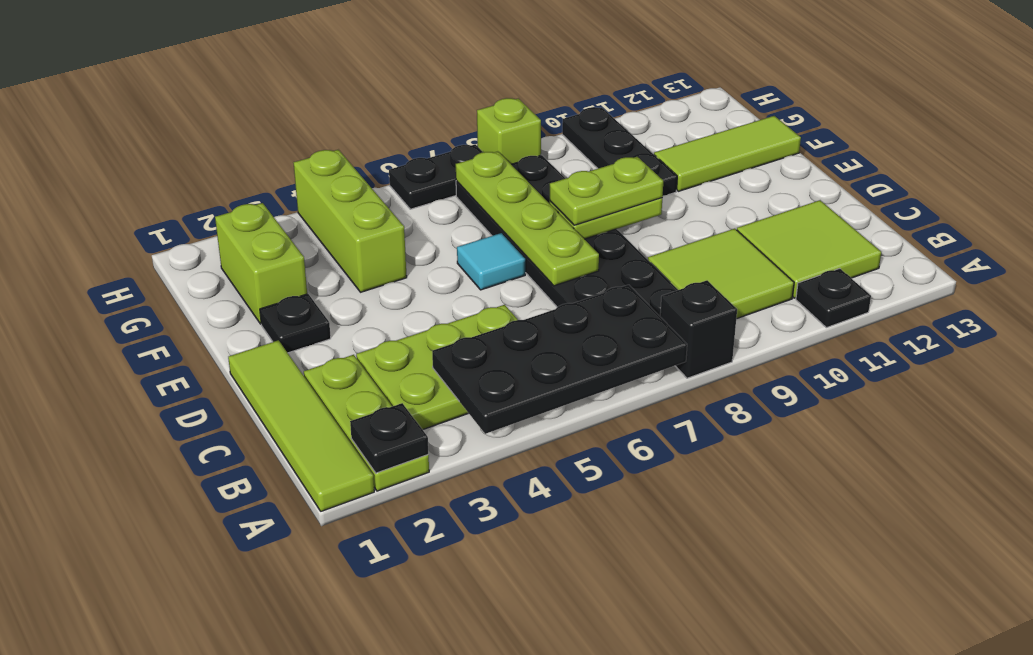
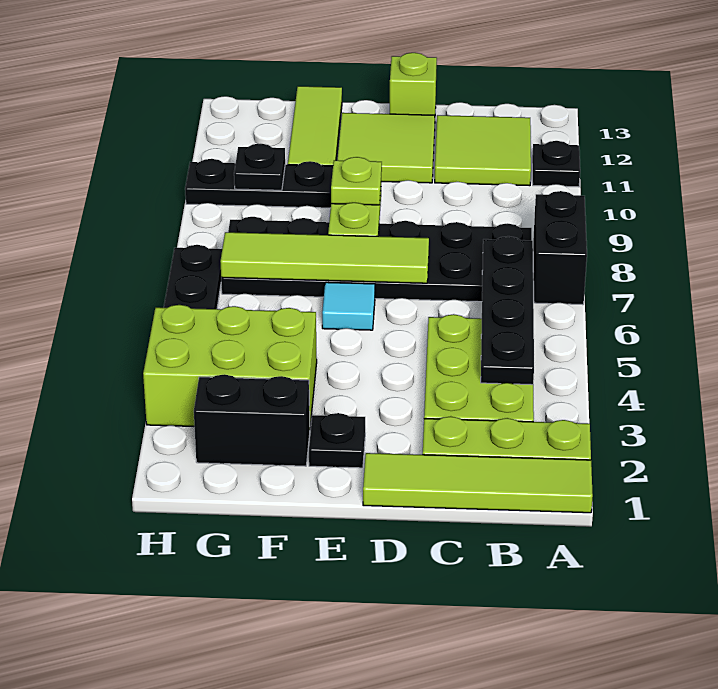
black 1x1 plate [350,403,428,473] -> black 1x1 plate moved to [234,144,285,190]
black 2x4 plate [432,285,687,434] -> black 1x4 plate [481,236,534,385]
black 1x1 brick [660,280,737,378] -> black 1x2 brick [533,191,587,305]
lime 2x2 tile [648,229,794,319] -> lime 2x2 tile moved to [337,113,435,183]
lime 1x4 plate [456,152,599,286] -> lime 1x4 tile [221,232,429,283]
lime 1x2 plate [550,157,663,225] -> lime 1x1 plate [331,157,382,205]
lime 1x2 brick [215,203,307,324] -> black 1x2 brick [194,374,310,466]
lime 1x3 brick [294,150,407,292] -> lime 2x3 brick [143,305,317,426]
lime 1x1 brick [477,98,541,164] -> lime 1x1 brick moved to [390,53,437,115]

